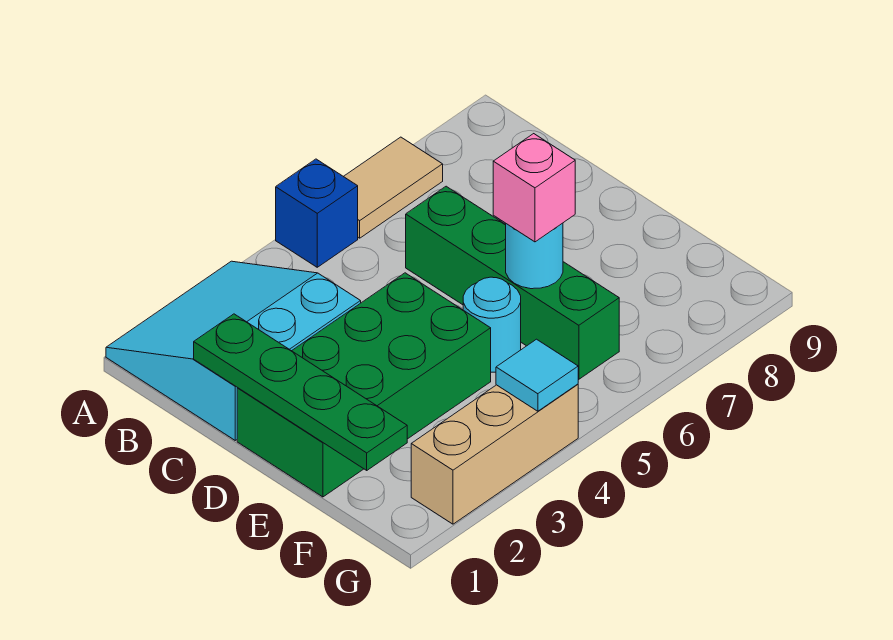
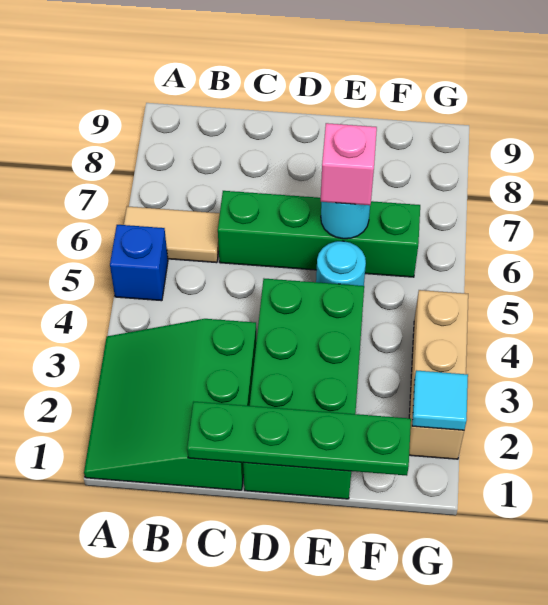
cyan 3x3 slope [106,261,361,440] -> green 3x3 slope [84,319,256,490]
tan 1x2 tile [343,137,443,238] -> tan 1x2 tile turned to [124,206,220,263]
cyan 1x1 tile [496,339,578,411] -> cyan 1x1 tile moved to [412,370,468,430]

